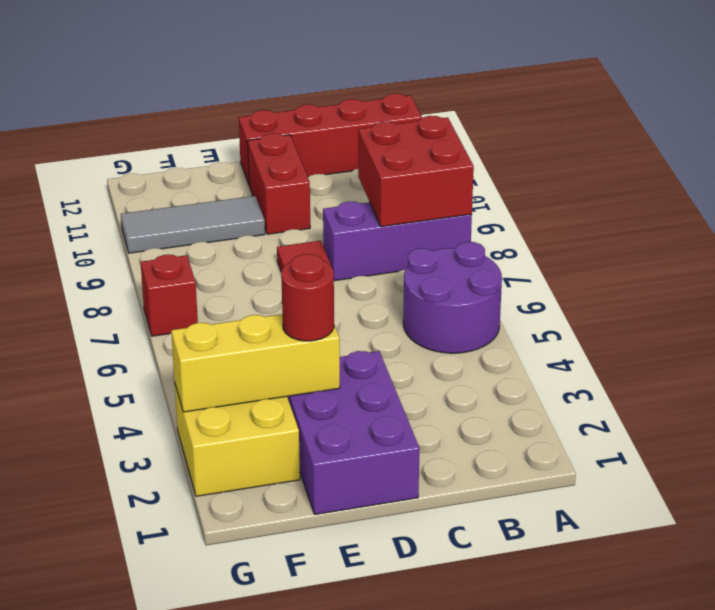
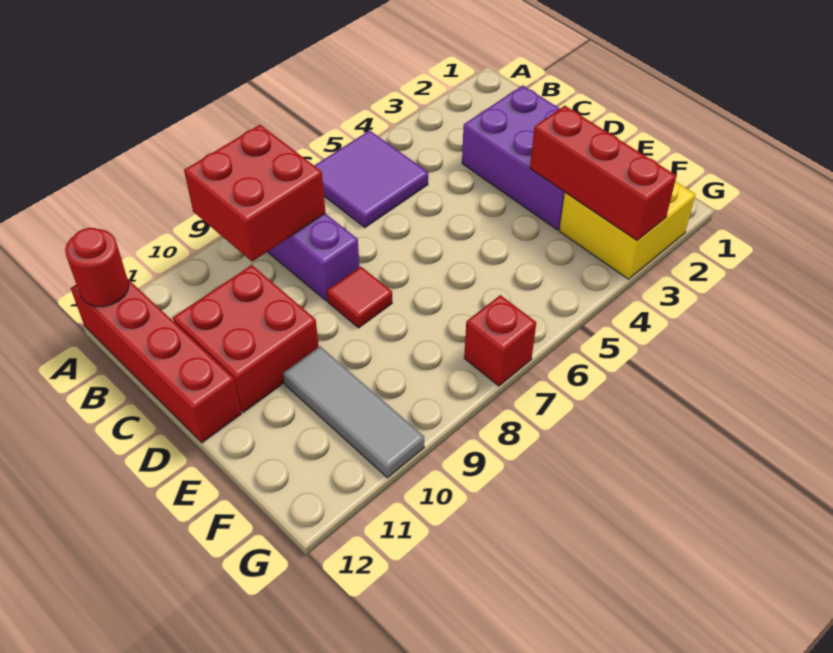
purple 2x2 round brick [403,242,502,353] -> purple 2x2 tile [314,130,428,228]
purple 2x3 brick [287,351,420,515] -> purple 2x3 brick turned to [462,85,565,230]
red 1x2 brick [248,133,310,234] -> red 2x2 brick [173,265,319,412]
yellow 1x3 brick [171,314,340,412] -> red 1x3 brick [530,106,676,241]
red 1x1 round brick [281,254,334,341] -> red 1x1 round brick moved to [65,228,129,307]

